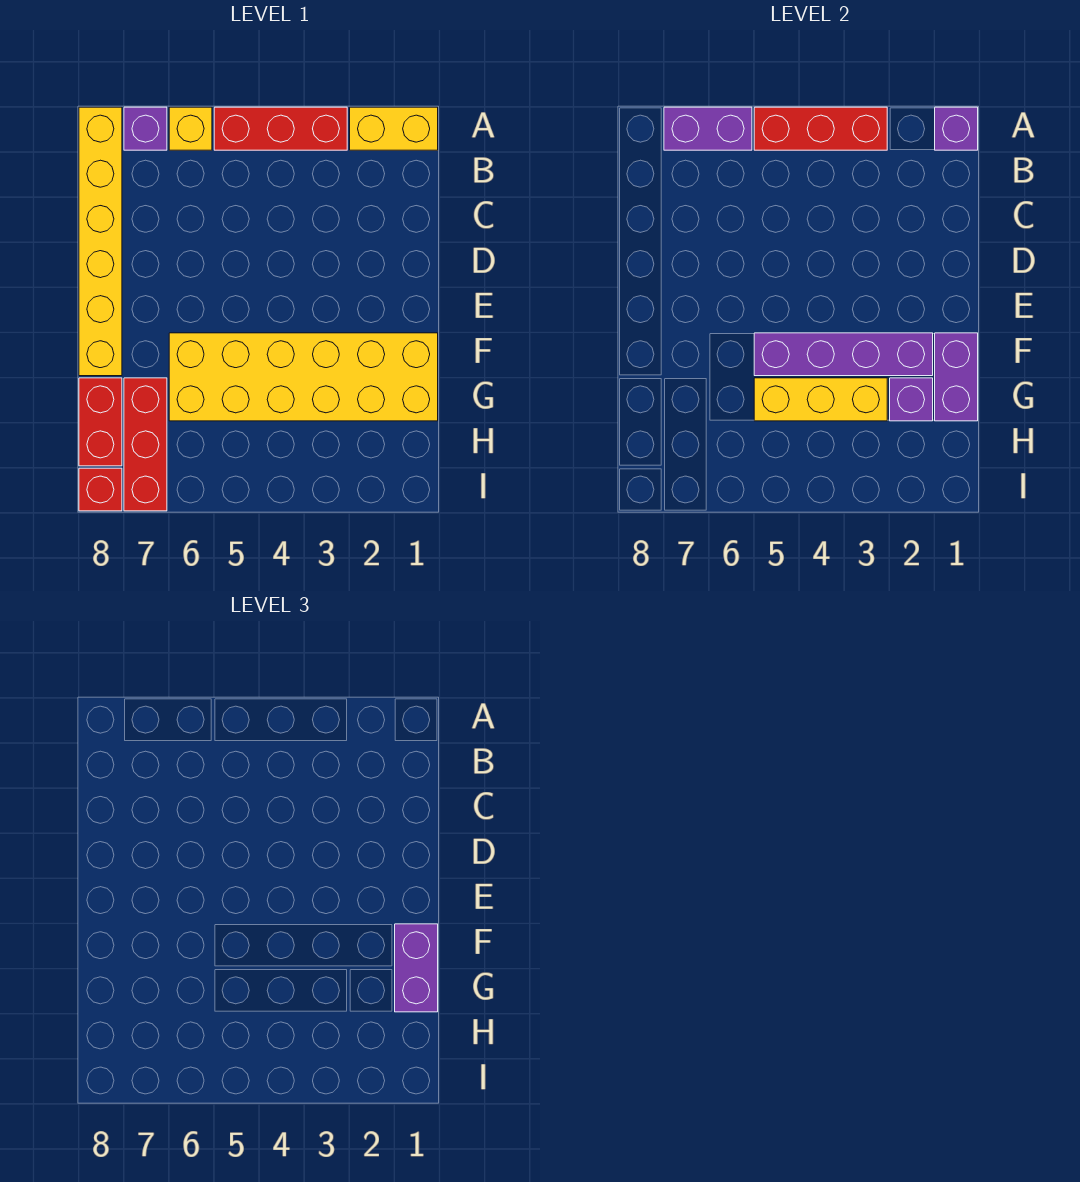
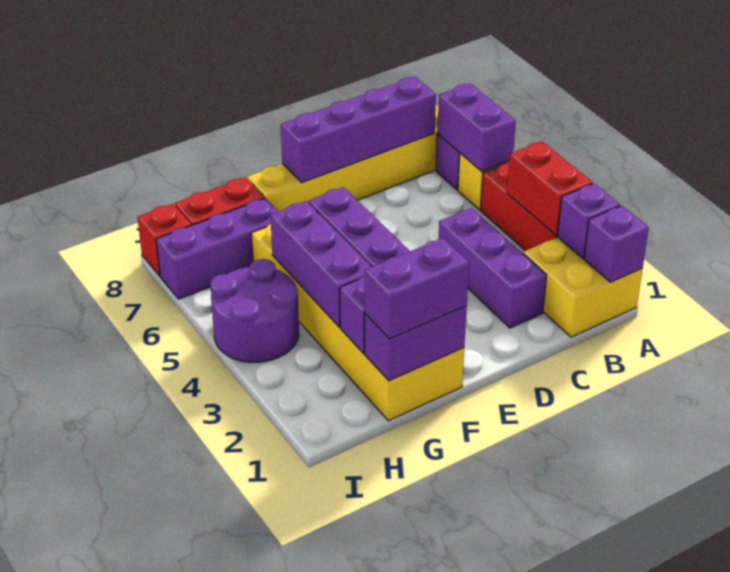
yellow 1x2 brick [350,107,438,150] -> yellow 2x2 brick [523,237,643,337]
none -> purple 1x1 brick [557,184,620,258]
red 1x3 brick [754,107,887,150] -> red 1x2 brick [507,141,593,236]
none -> purple 1x4 brick [281,77,436,183]
none -> purple 1x3 brick [438,208,547,328]
yellow 1x3 brick [754,378,887,421] -> purple 1x3 brick [270,201,372,327]
red 1x3 brick [124,378,167,511] -> purple 1x3 brick [156,198,278,299]
none -> purple 2x2 round brick [210,259,299,362]

